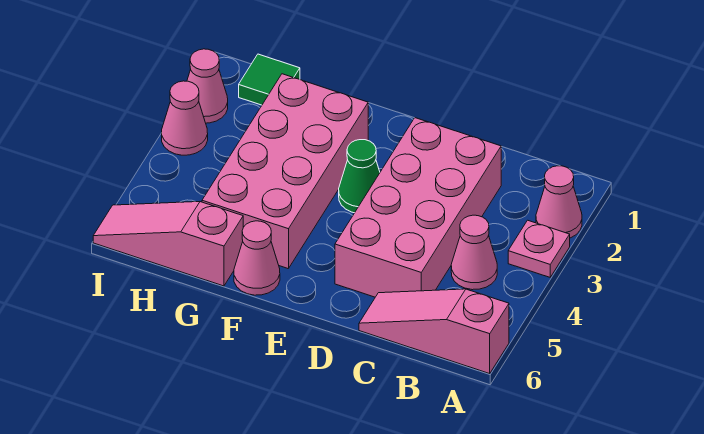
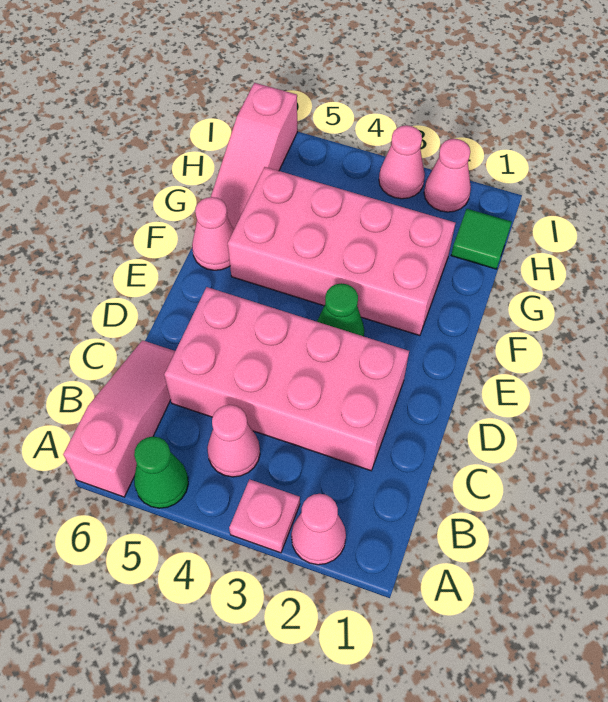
none -> green 1x1 cone [134,437,188,508]
pink 1x3 slope [93,202,243,286] -> pink 1x3 slope turned to [211,83,297,230]

